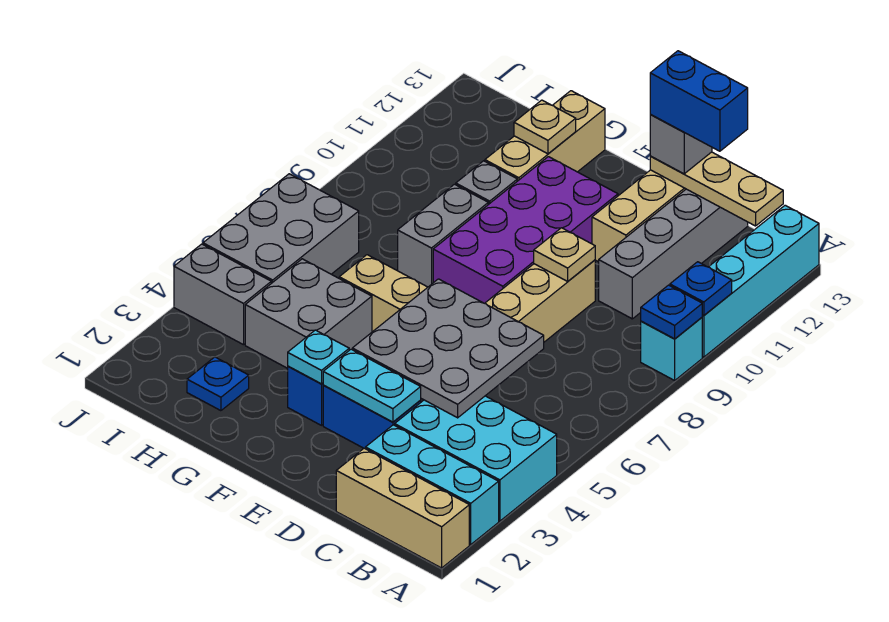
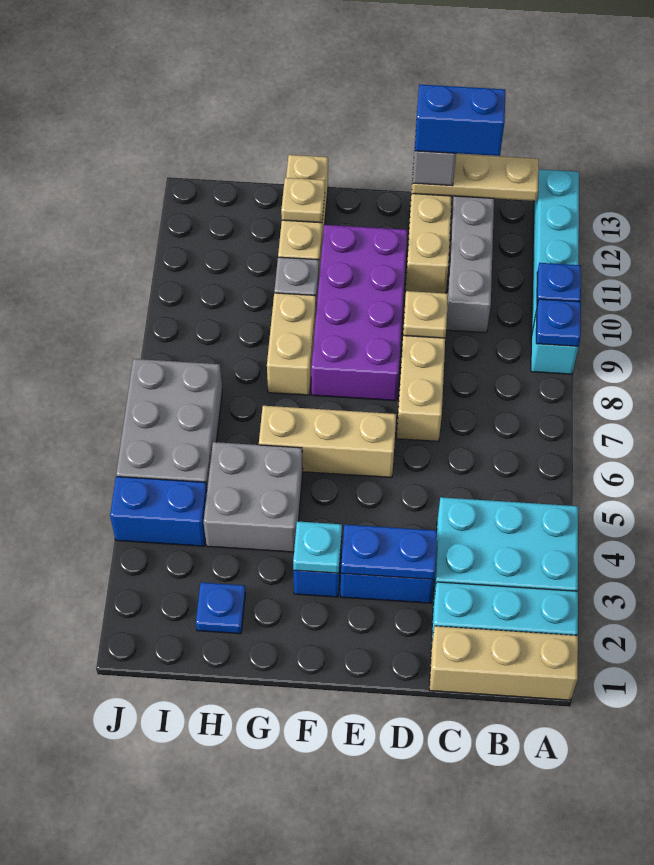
grey 3x3 plate [352,279,544,418] -> none
cyan 1x2 plate [323,349,421,422] -> blue 1x2 plate [341,525,437,579]
grey 1x2 brick [398,184,488,287] -> tan 1x2 brick [267,293,316,395]
grey 1x2 brick [174,244,271,345] -> blue 1x2 brick [110,477,207,546]

